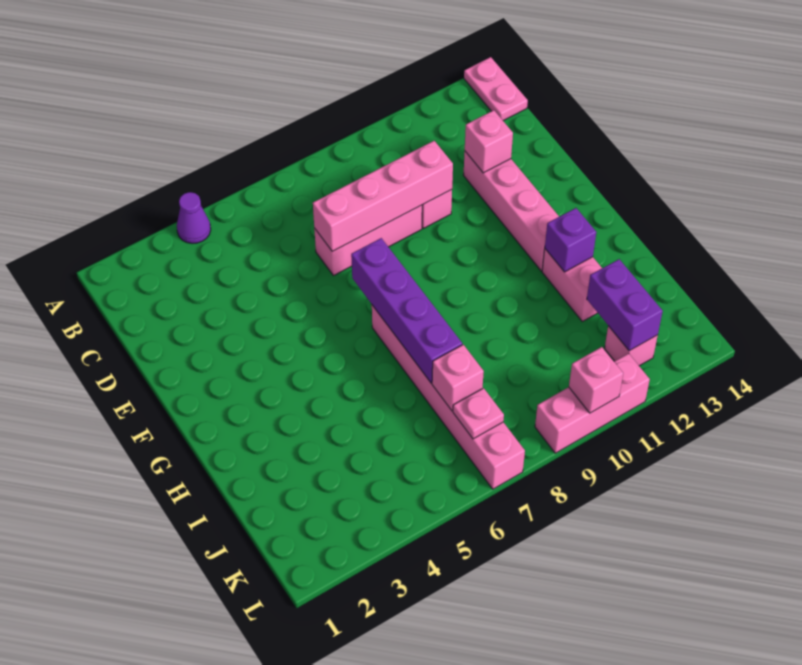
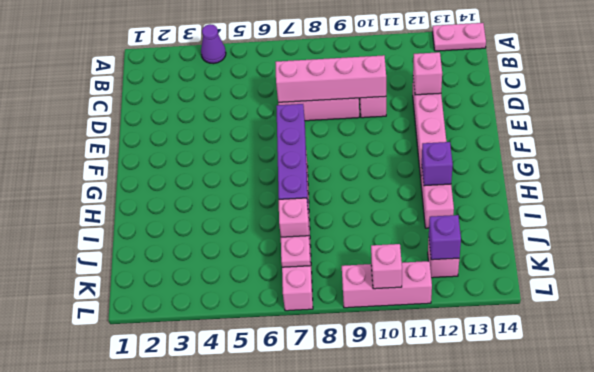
pink 1x2 plate [464,57,528,121] -> pink 1x2 plate turned to [433,23,486,51]
purple 1x2 brick [587,259,663,351] -> purple 1x1 brick [429,215,461,260]

